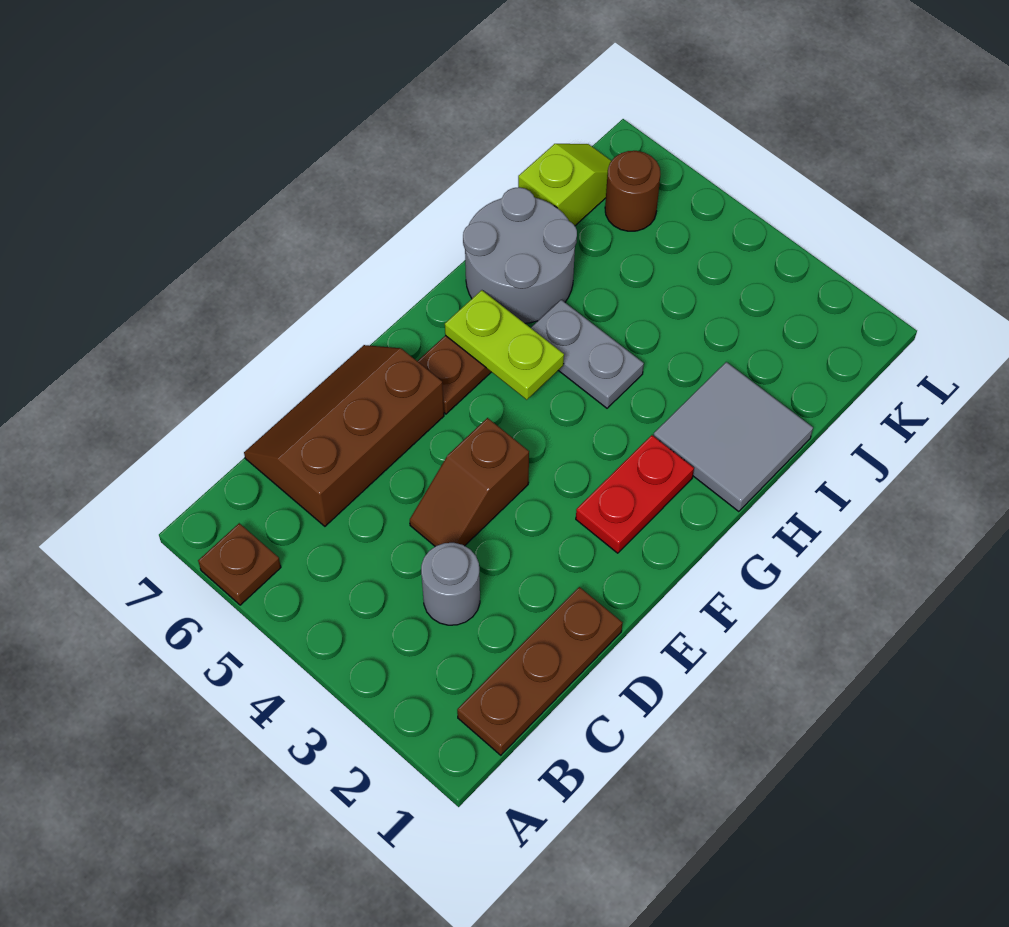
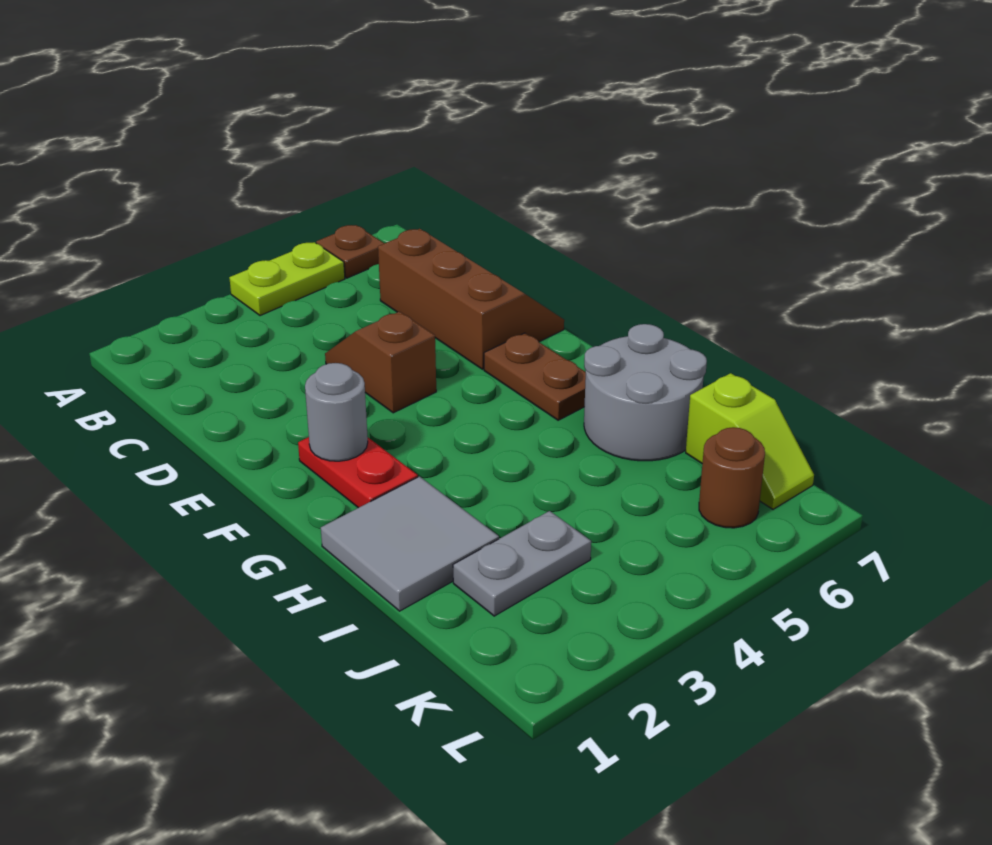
brown 1x3 plate [457,587,622,755] -> none
grey 1x1 round brick [421,543,480,625] -> grey 1x1 round brick moved to [305,363,368,461]
lime 1x2 plate [445,290,564,400] -> lime 1x2 plate moved to [229,242,345,316]
grey 1x2 plate [531,300,644,408] -> grey 1x2 plate moved to [453,511,591,616]

